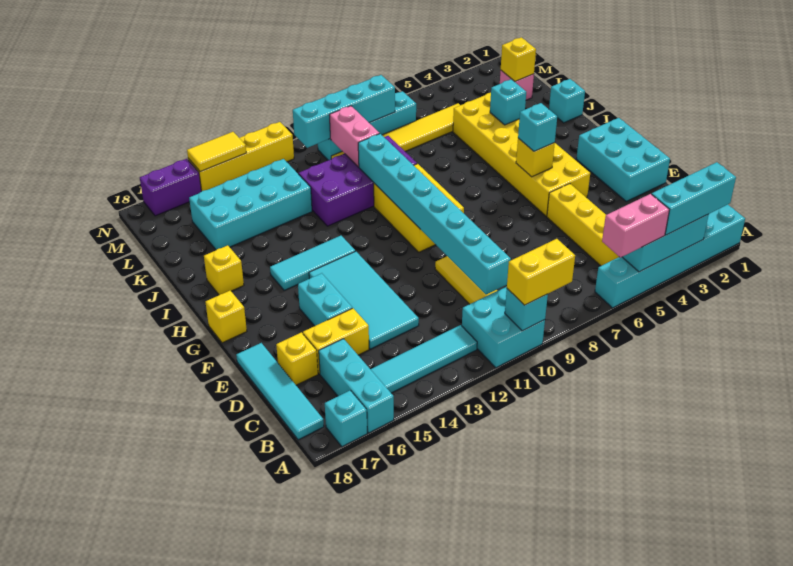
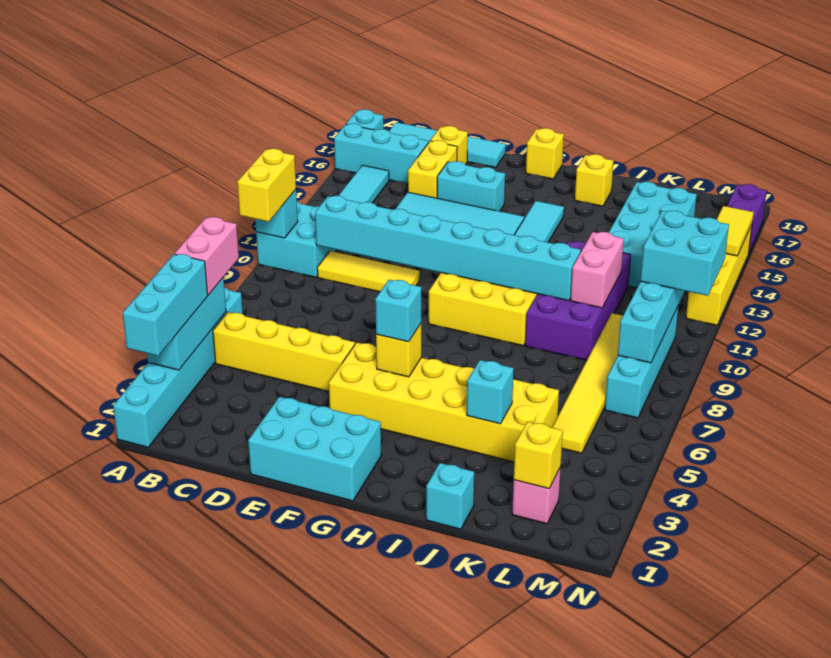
pink 1x2 brick [330,106,380,167] -> pink 1x2 brick turned to [571,232,624,308]
none -> cyan 2x2 brick [641,211,729,296]

